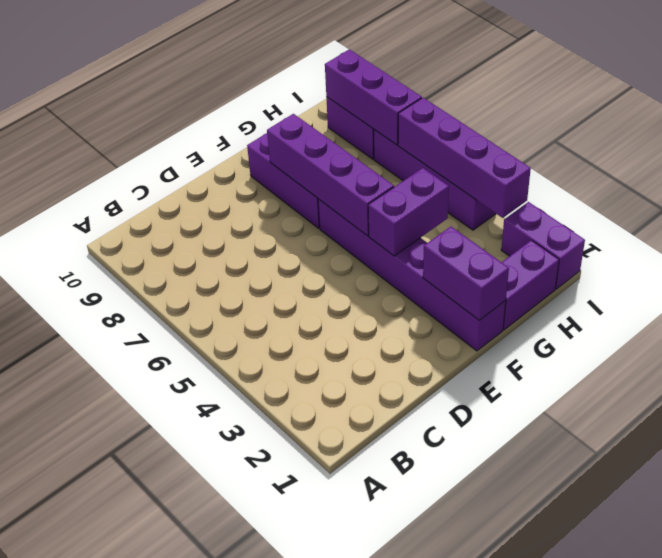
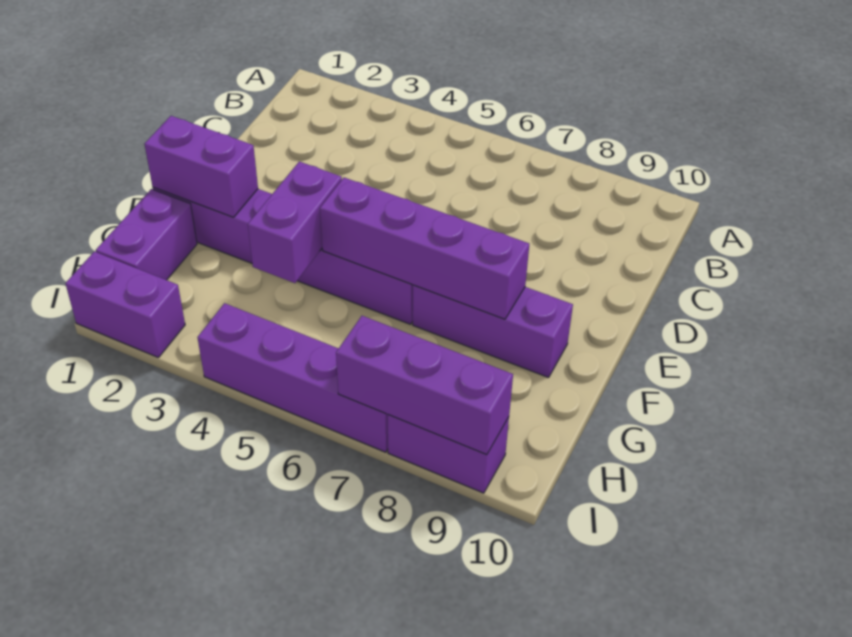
purple 1x4 brick [398,98,531,218] -> none

